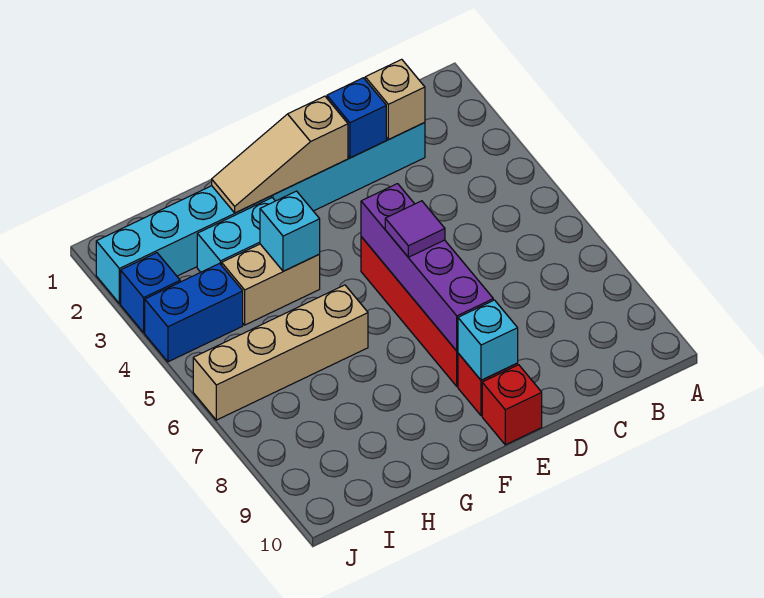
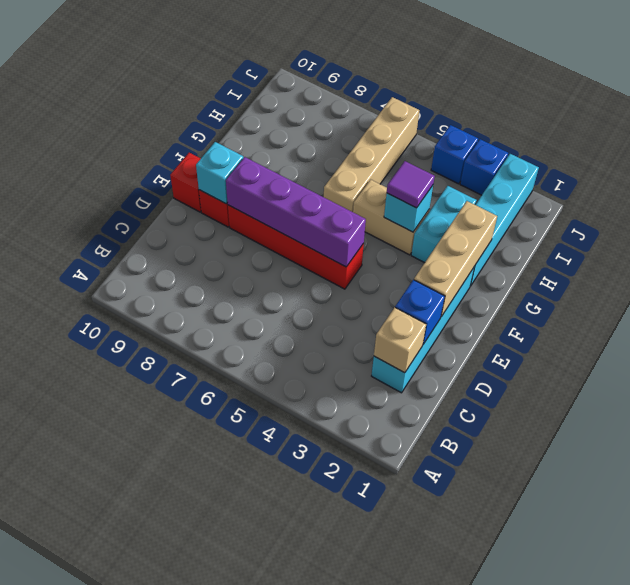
tan 1x3 slope [212,96,348,213] -> tan 1x3 brick [414,201,497,317]
purple 1x1 tile [385,201,445,257] -> purple 1x1 tile moved to [387,161,435,208]
tan 1x2 brick [222,244,320,325] -> tan 1x2 brick turned to [353,180,429,255]
blue 1x2 brick [145,263,243,362] -> blue 1x1 brick [431,125,478,184]

